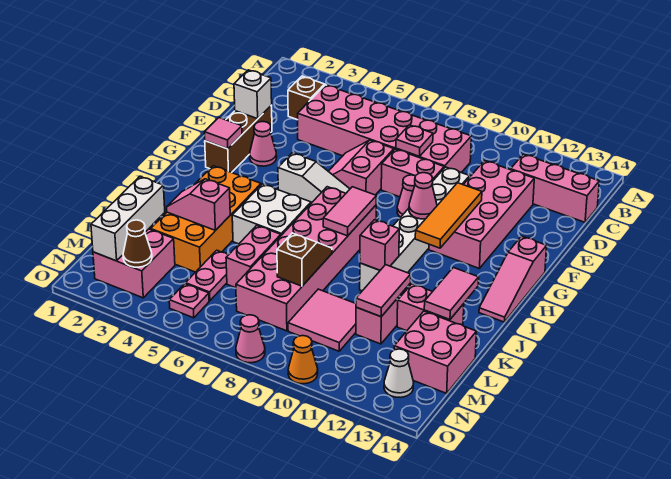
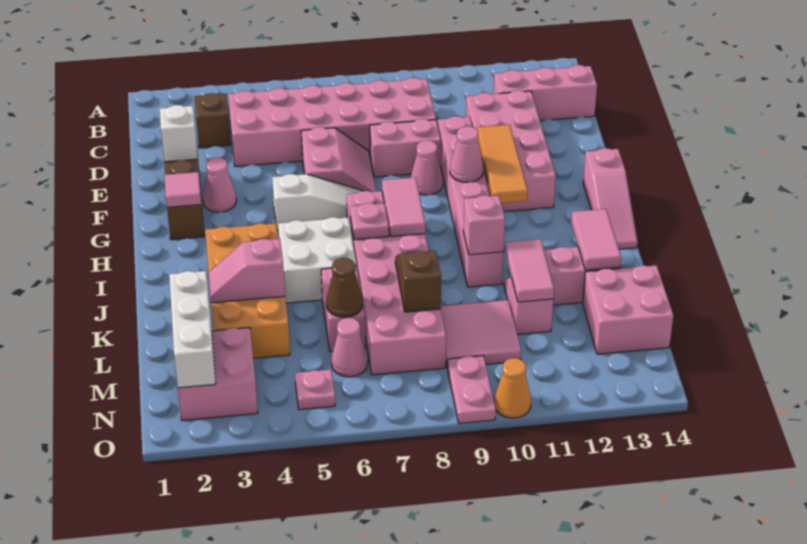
pink 1x1 plate [396,125,433,156] -> pink 1x1 plate moved to [350,203,389,240]
pink 2x2 slope [328,140,394,195] -> pink 2x2 slope turned to [301,127,376,192]
white 1x6 brick [360,167,470,291] -> pink 1x6 brick [438,116,503,287]
pink 1x2 plate [186,250,228,301] -> pink 1x2 plate moved to [447,356,496,423]
brown 1x1 cone [123,220,152,267] -> brown 1x1 cone moved to [326,258,363,317]
white 1x1 cone [384,349,414,397] -> none
pink 1x1 cone [236,315,265,363] -> pink 1x1 cone moved to [331,318,368,377]

